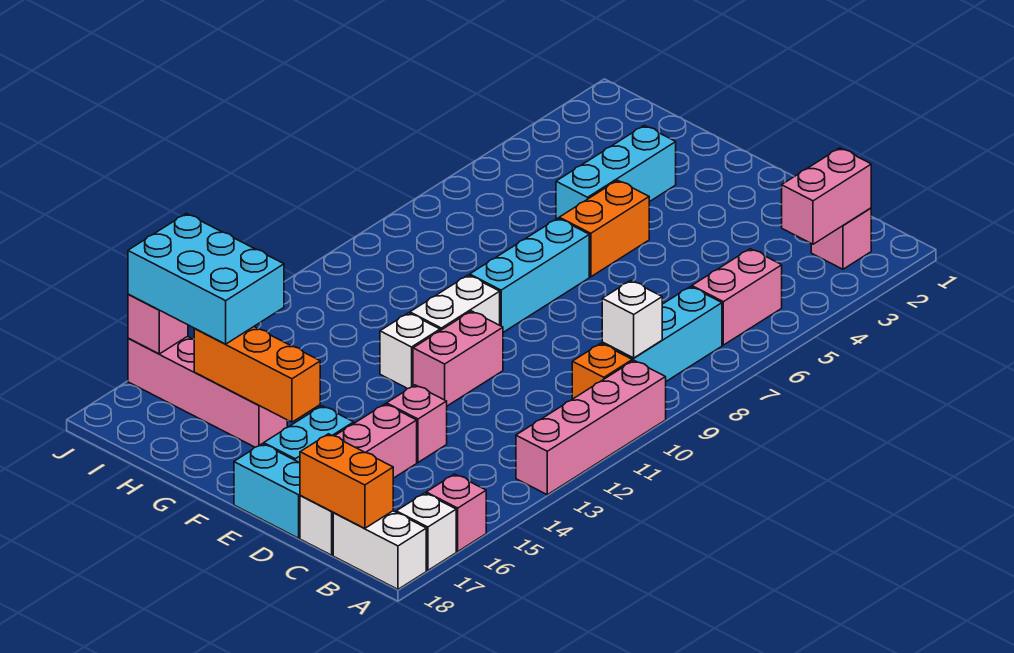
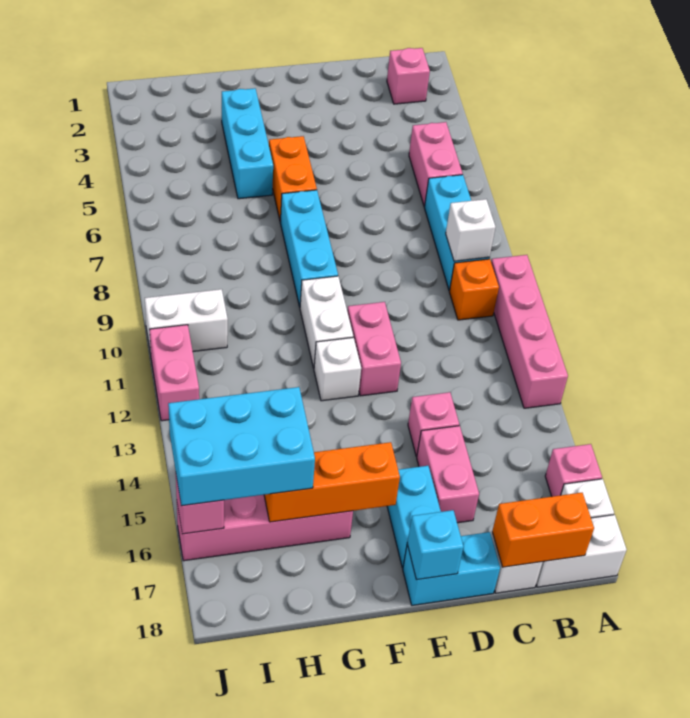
pink 1x2 brick [782,148,871,244] -> pink 1x2 brick moved to [150,325,199,421]
none -> cyan 1x1 brick [407,510,463,580]
none -> white 1x2 brick [145,289,228,354]

